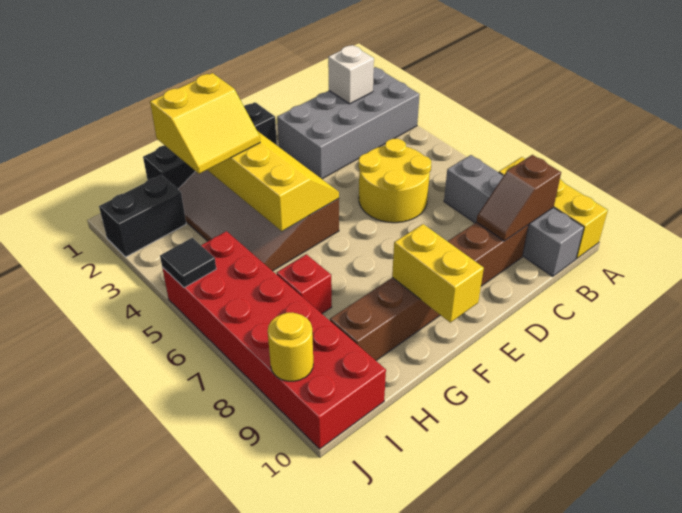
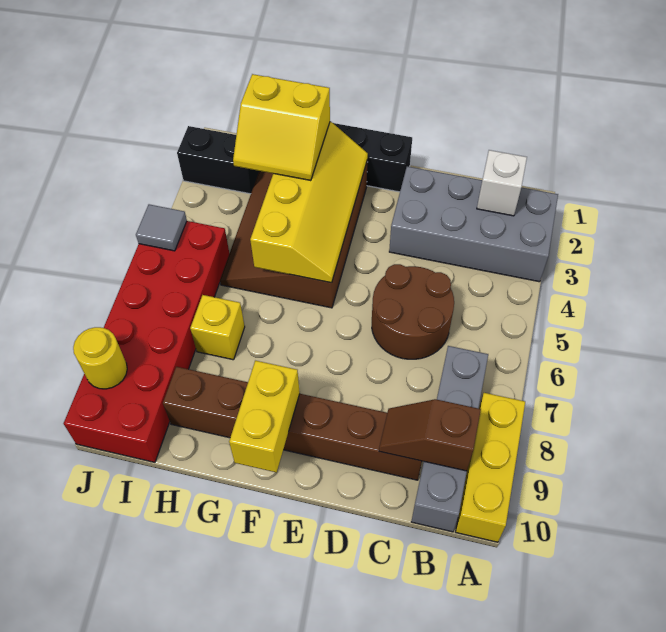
yellow 2x2 round brick [359,139,431,223] -> brown 2x2 round brick [372,264,454,359]
red 1x1 brick [277,254,332,314] -> yellow 1x1 brick [190,295,245,360]
black 1x1 tile [160,238,216,288] -> grey 1x1 tile [136,204,187,251]

